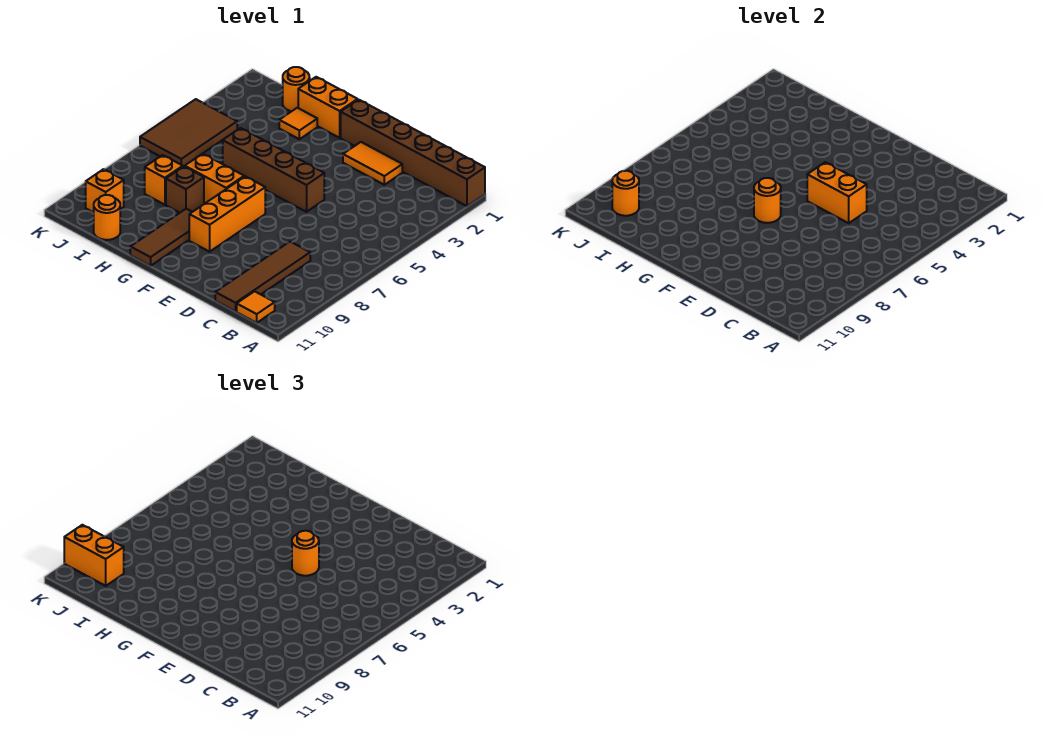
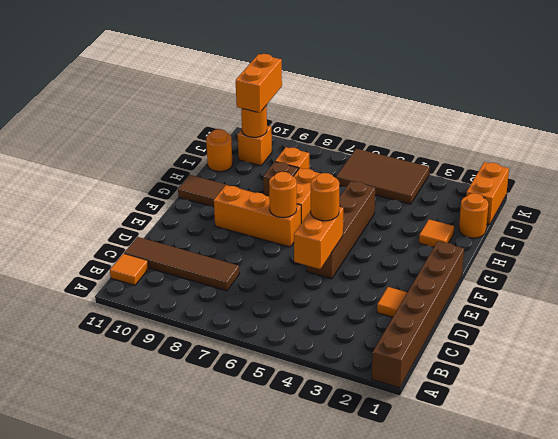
orange 1x2 tile [343,142,402,185] -> orange 1x1 tile [377,287,407,317]
orange 1x2 brick [298,77,358,138] -> orange 1x2 brick moved to [466,162,509,225]

